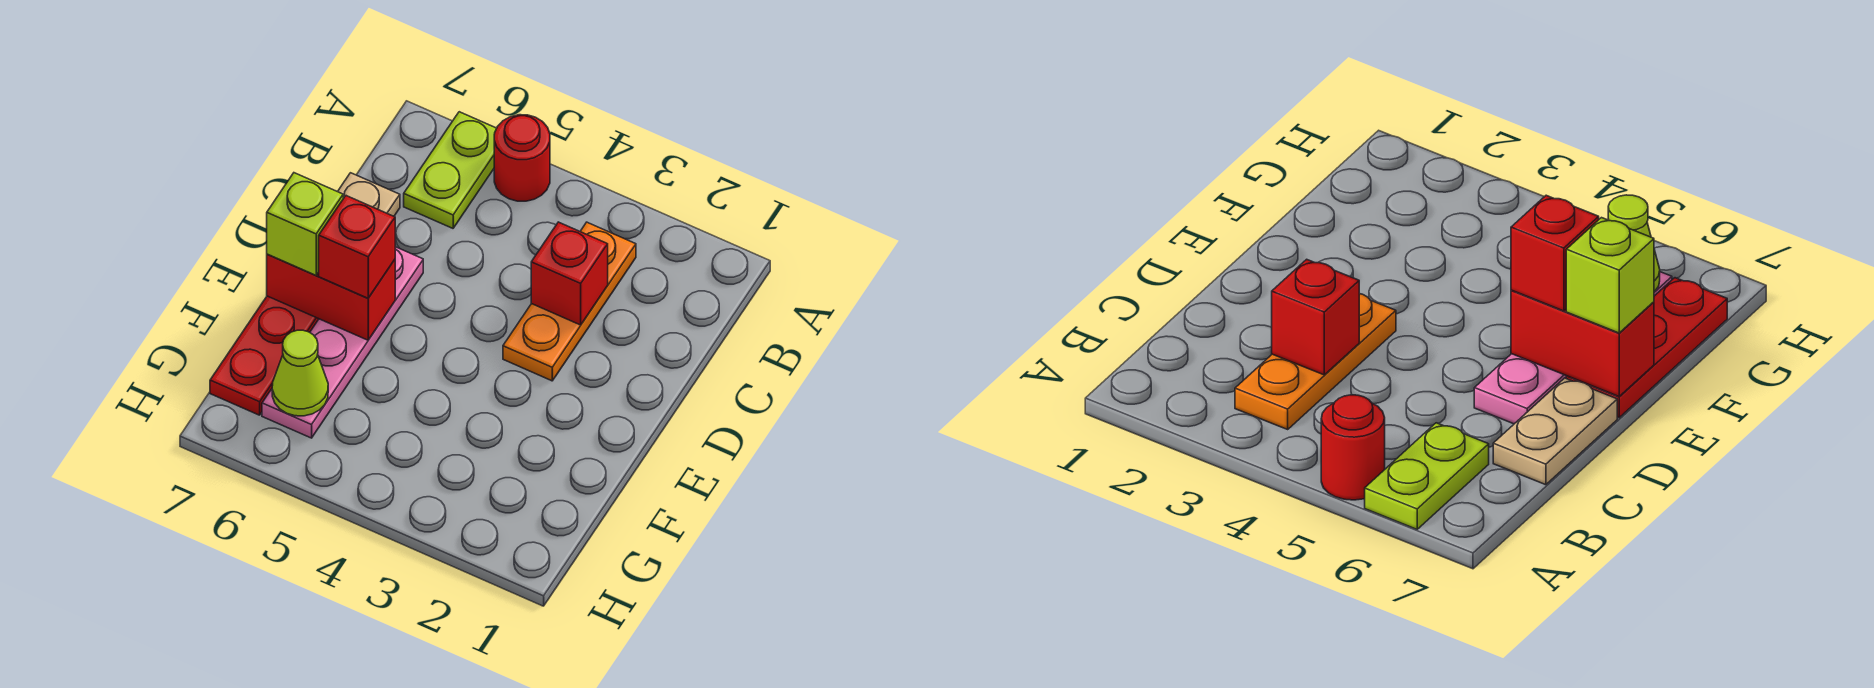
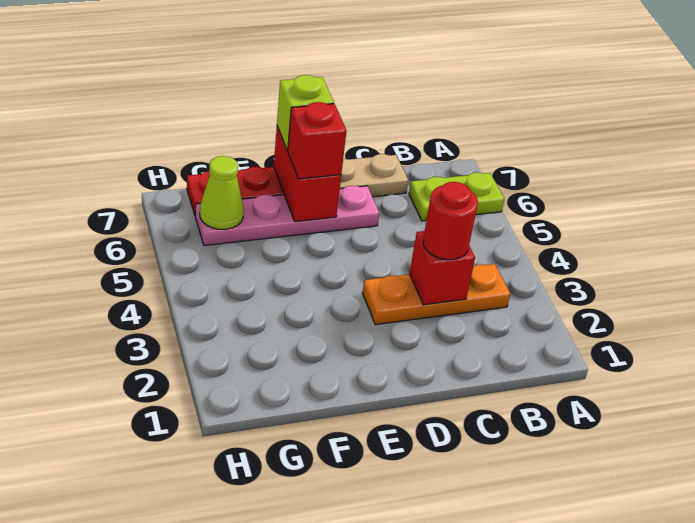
red 1x1 round brick [494,115,550,201] -> red 1x1 round brick moved to [423,182,478,260]

